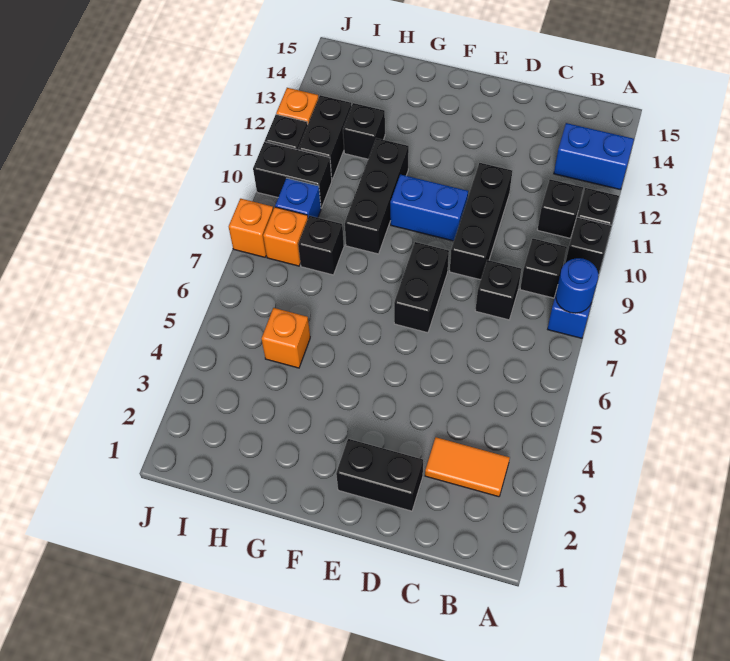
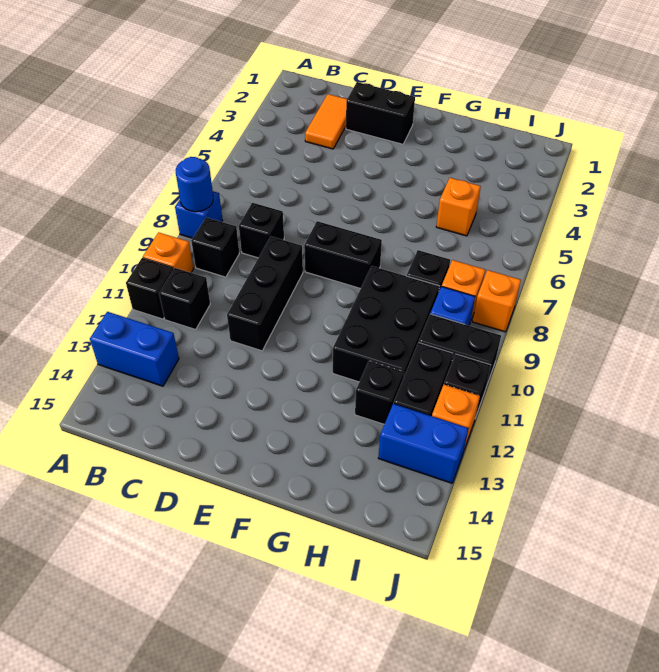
black 1x1 brick [565,217,611,275] -> orange 1x1 brick [143,232,194,273]
orange 1x2 tile [425,437,510,497] -> orange 1x2 tile turned to [305,94,347,149]
black 1x2 brick [394,242,449,333] -> black 1x2 brick turned to [304,221,382,289]
blue 1x2 brick [390,175,468,241] -> blue 1x2 brick moved to [378,404,469,483]
black 1x3 brick [345,138,409,254] -> black 2x3 brick [333,266,439,382]

